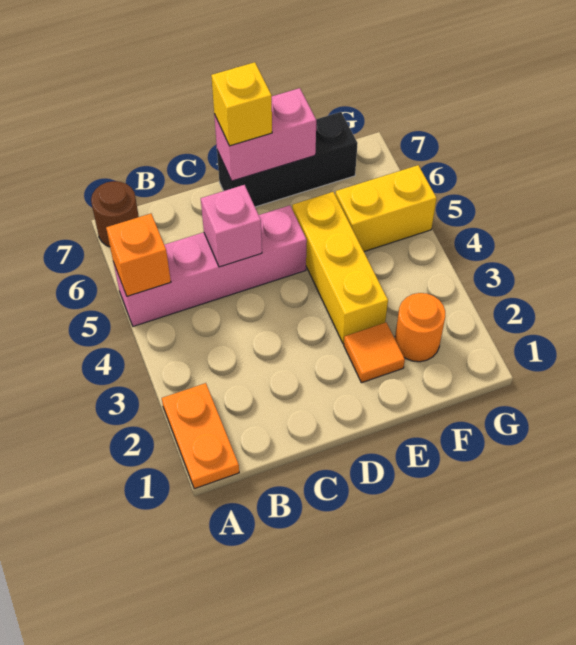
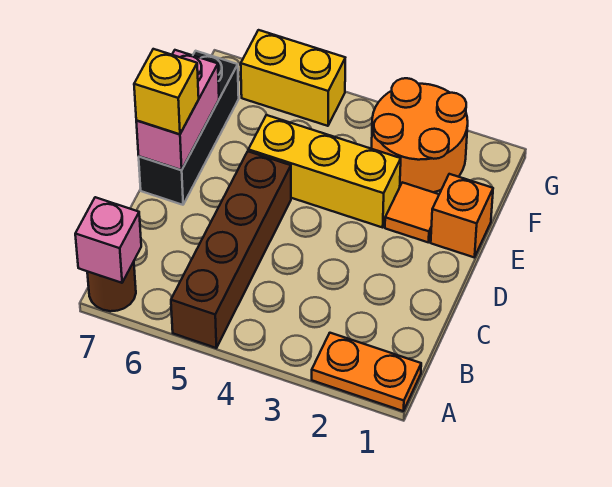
pink 1x4 brick [113,205,307,326] -> brown 1x4 brick [171,152,291,348]
orange 1x1 brick [106,214,171,296] -> orange 1x1 brick moved to [431,174,493,257]
pink 1x1 brick [201,185,262,267] -> pink 1x1 brick moved to [75,197,141,283]
orange 1x1 round brick [395,293,445,362] -> orange 2x2 round brick [372,78,468,192]
yellow 1x2 brick [335,165,437,252] -> yellow 1x2 brick turned to [241,30,345,126]

